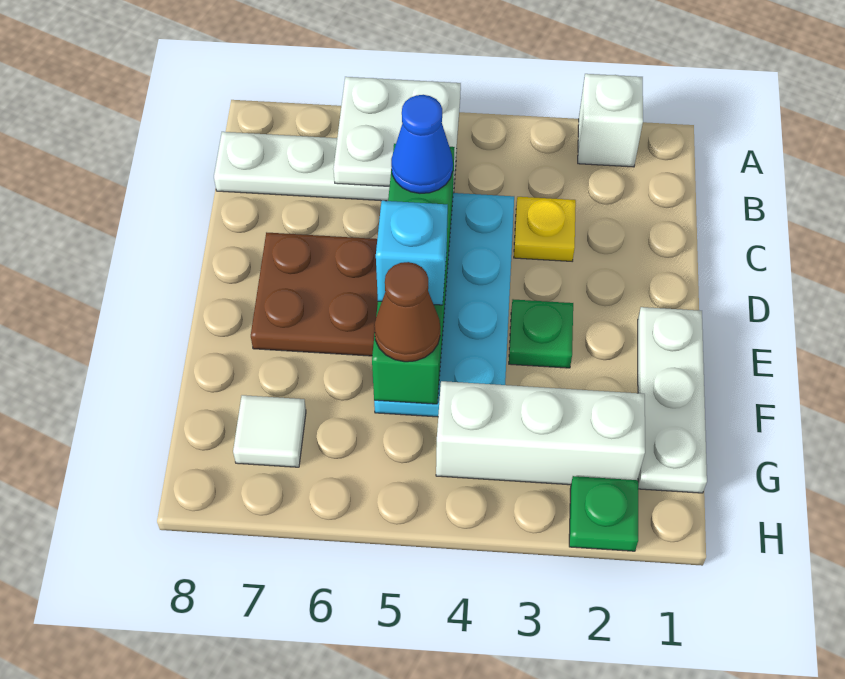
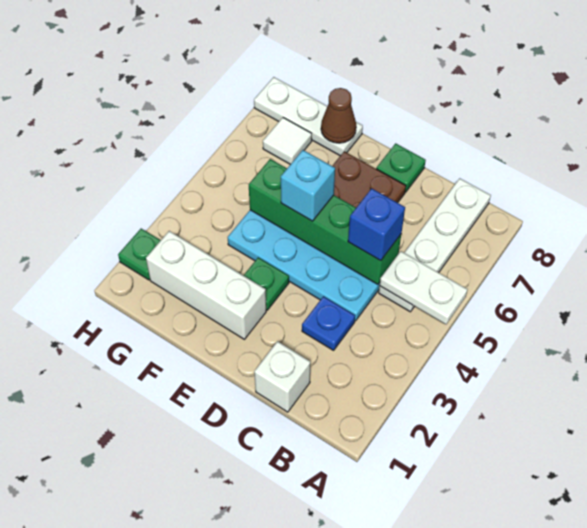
white 1x1 brick [578,74,643,167] -> white 1x1 brick moved to [254,341,310,412]
white 2x2 plate [333,77,461,188] -> white 1x2 plate [380,251,468,324]
yellow 1x1 plate [514,197,576,261] -> blue 1x1 plate [302,297,355,350]
blue 1x1 cone [391,95,453,193] -> blue 1x1 brick [348,188,405,261]
none -> green 1x1 plate [376,143,426,192]
white 1x3 plate [638,307,707,493] -> white 1x3 plate moved to [254,77,363,156]
brown 1x1 cone [374,262,440,362] -> brown 1x1 cone moved to [321,88,356,143]
white 1x3 brick [436,381,645,485] -> white 1x3 brick turned to [146,231,266,339]

